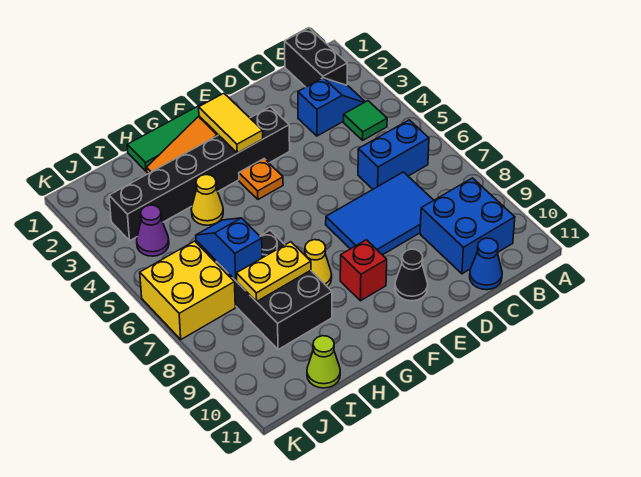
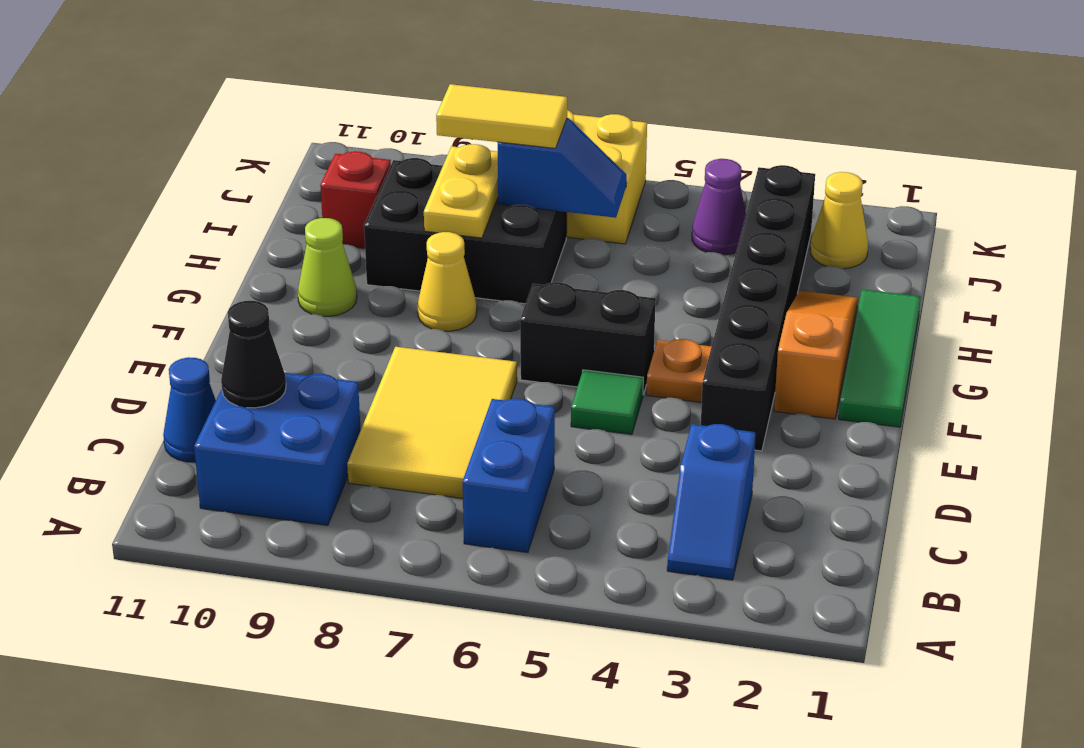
black 1x2 brick [285,28,347,87] -> black 1x2 brick moved to [520,282,656,394]
green 1x1 tile [344,101,387,140] -> green 1x1 tile moved to [571,370,643,434]
blue 2x3 tile [326,172,434,255] -> yellow 2x3 tile [347,347,517,498]
black 1x1 cone [395,249,428,301] -> black 1x1 cone moved to [221,301,286,408]
yellow 1x2 tile [199,93,263,153] -> yellow 1x2 tile moved to [436,84,567,148]
red 1x1 brick [340,240,387,301] -> red 1x1 brick moved to [320,151,391,248]
yellow 1x1 cone [191,175,223,225] -> yellow 1x1 cone moved to [810,172,868,269]
lime 1x1 cone [307,336,340,388] -> lime 1x1 cone moved to [298,218,357,316]

